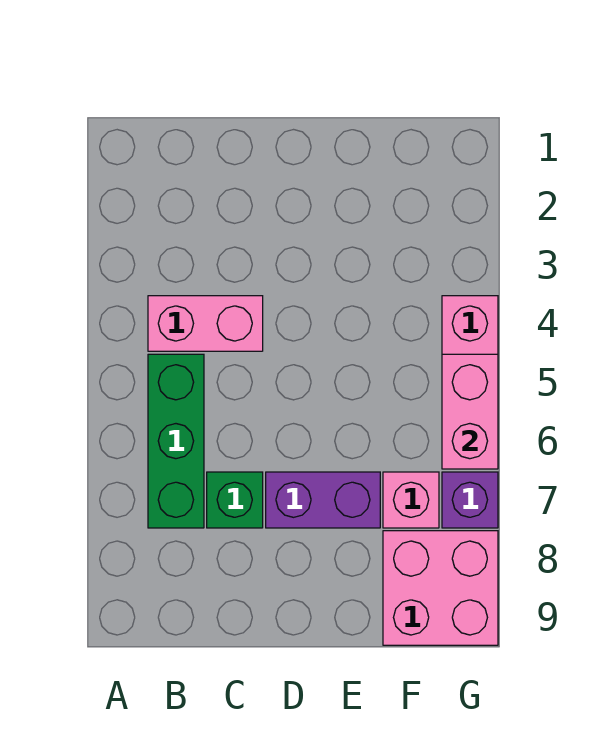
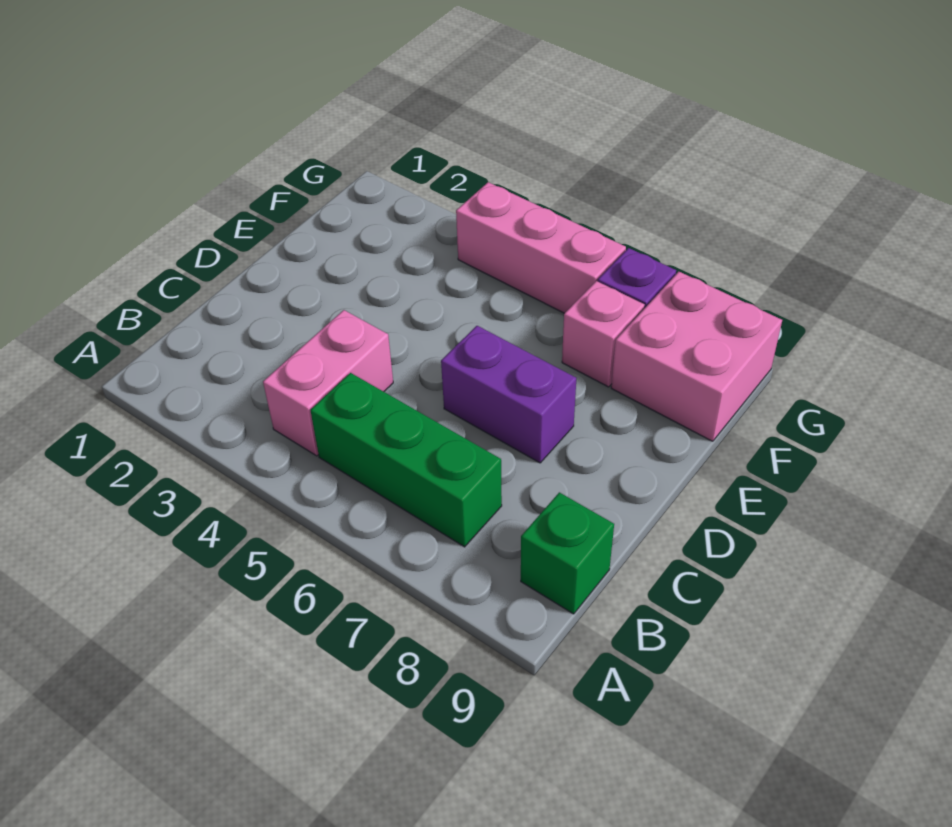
green 1x1 brick [207,472,263,528] -> green 1x1 brick moved to [521,492,614,614]
purple 1x2 brick [266,472,380,528] -> purple 1x2 brick turned to [441,326,576,463]
pink 1x2 brick [442,354,498,469] -> none

